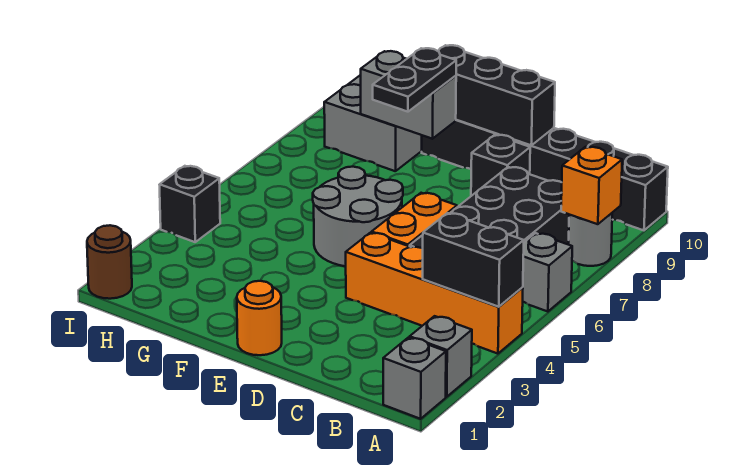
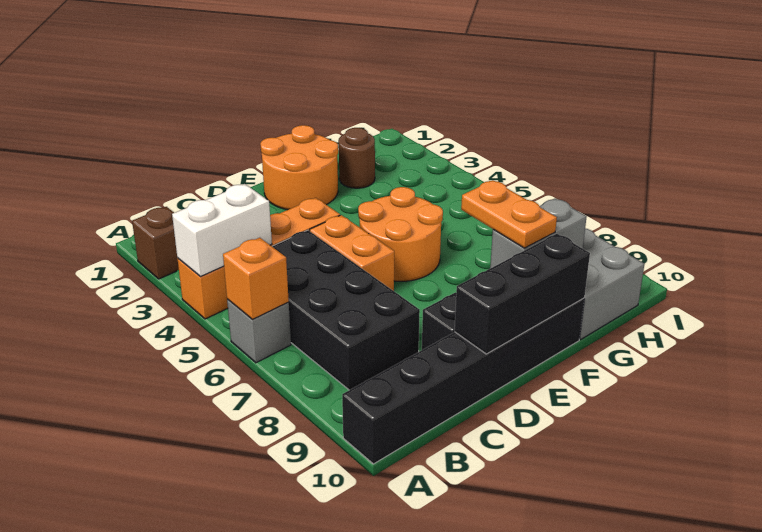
grey 1x1 brick [383,337,446,419] -> none
grey 1x1 brick [410,316,472,397] -> brown 1x1 brick [132,207,179,279]
black 1x2 brick [423,213,524,307] -> white 1x2 brick [172,184,272,277]
grey 1x1 round brick [569,213,612,266] -> none
orange 1x1 brick [561,147,622,224] -> orange 1x1 brick moved to [223,238,289,319]
orange 1x1 round brick [237,281,282,355] -> orange 2x2 round brick [260,125,338,210]
grey 2x2 round brick [313,167,403,266] -> orange 2x2 round brick [358,187,443,281]
black 1x2 plate [373,48,456,112] -> orange 1x2 plate [461,180,557,248]
brown 1x1 round brick [87,225,132,299] -> brown 1x1 round brick moved to [338,128,375,188]
black 1x1 brick [159,166,220,242] -> none

